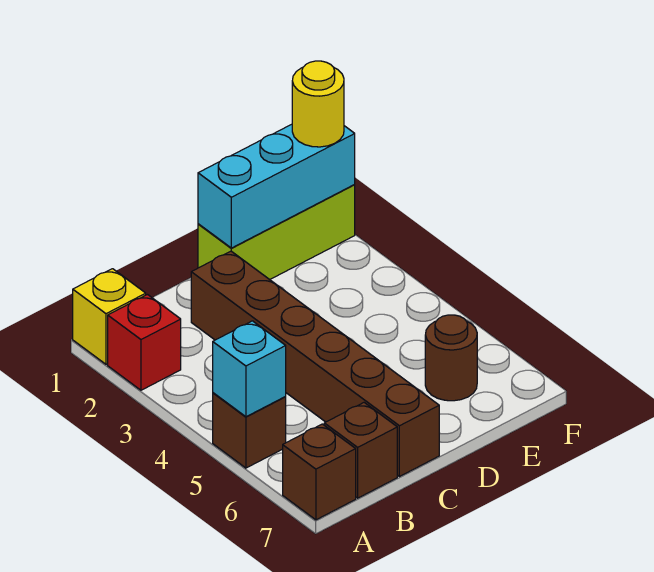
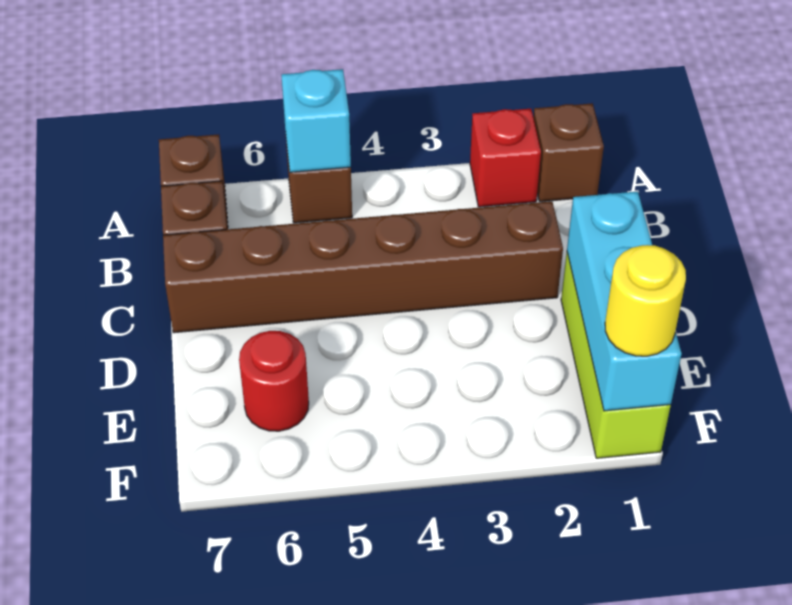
yellow 1x1 brick [73,269,146,364] -> brown 1x1 brick [533,103,604,202]
brown 1x1 round brick [425,315,477,401] -> red 1x1 round brick [239,331,309,431]

